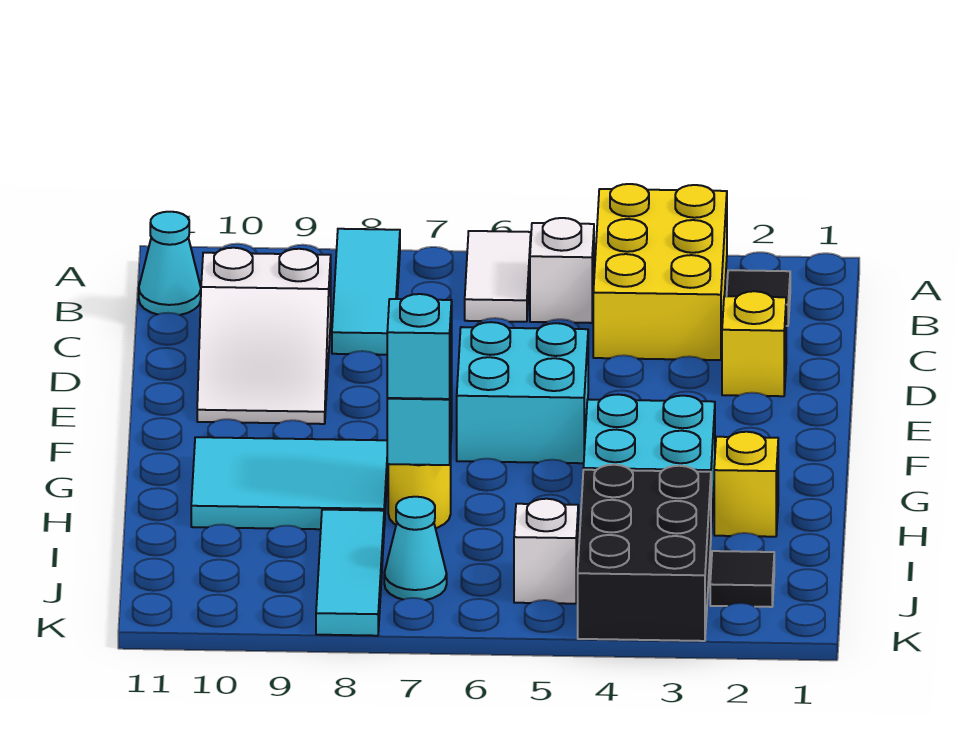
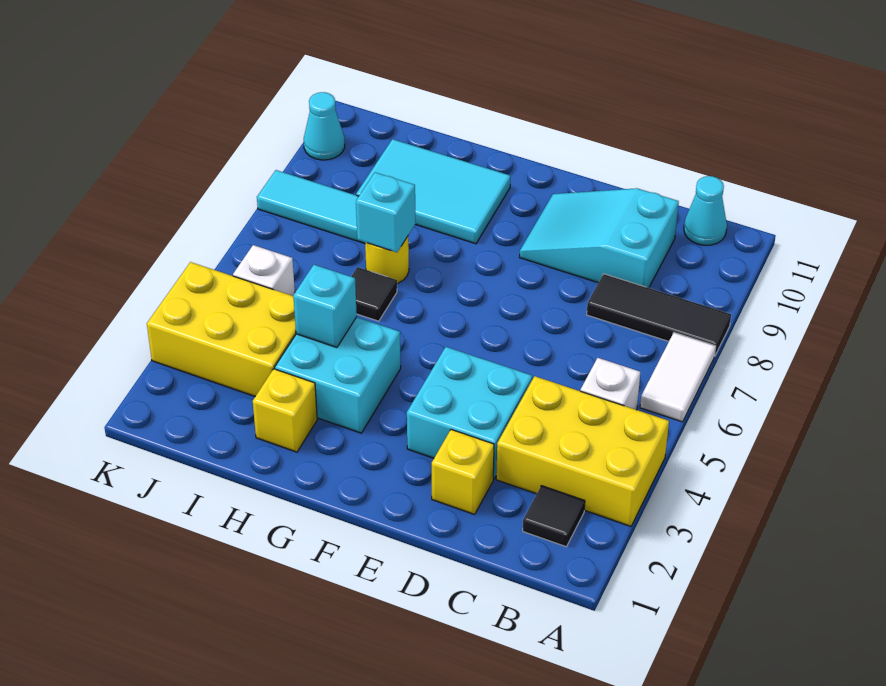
white 1x2 tile [465,231,531,322] -> white 1x2 tile turned to [640,333,716,422]
cyan 1x3 tile [332,229,400,355] -> black 1x3 tile [587,274,731,356]
white 2x3 slope [197,248,331,424] -> cyan 2x3 slope [520,188,679,288]
cyan 2x2 brick [457,322,588,463] -> cyan 2x2 brick moved to [407,347,532,479]
cyan 2x3 tile [191,437,388,529] -> cyan 2x3 tile turned to [356,139,510,244]
cyan 1x1 brick [387,294,452,399] -> cyan 1x1 brick moved to [293,265,357,347]
black 2x3 brick [578,465,711,641] -> yellow 2x3 brick [147,262,296,396]
black 1x1 tile [710,551,774,607] -> black 1x1 tile moved to [351,267,397,321]
cyan 1x1 cone [384,497,447,600] -> cyan 1x1 cone moved to [304,92,345,160]

